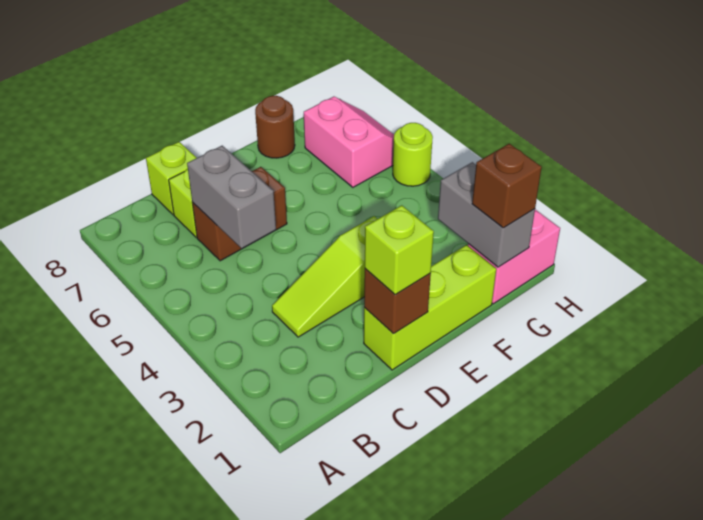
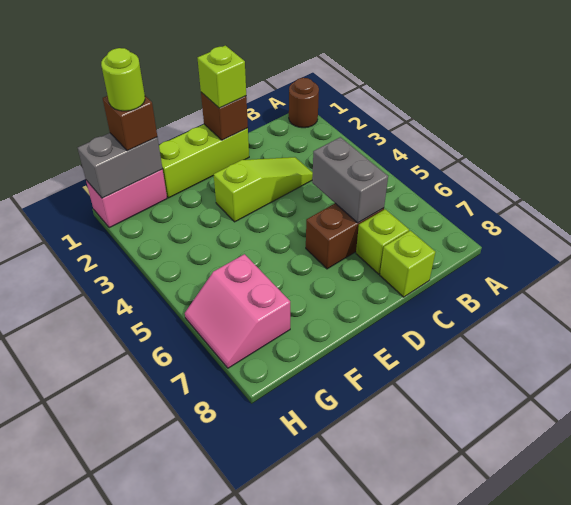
brown 1x1 round brick [255,96,295,158] -> brown 1x1 round brick moved to [289,78,319,128]
grey 1x2 brick [438,162,535,267] -> grey 1x2 brick turned to [78,133,162,198]
lime 1x1 round brick [393,123,433,186] -> lime 1x1 round brick moved to [101,48,145,111]

